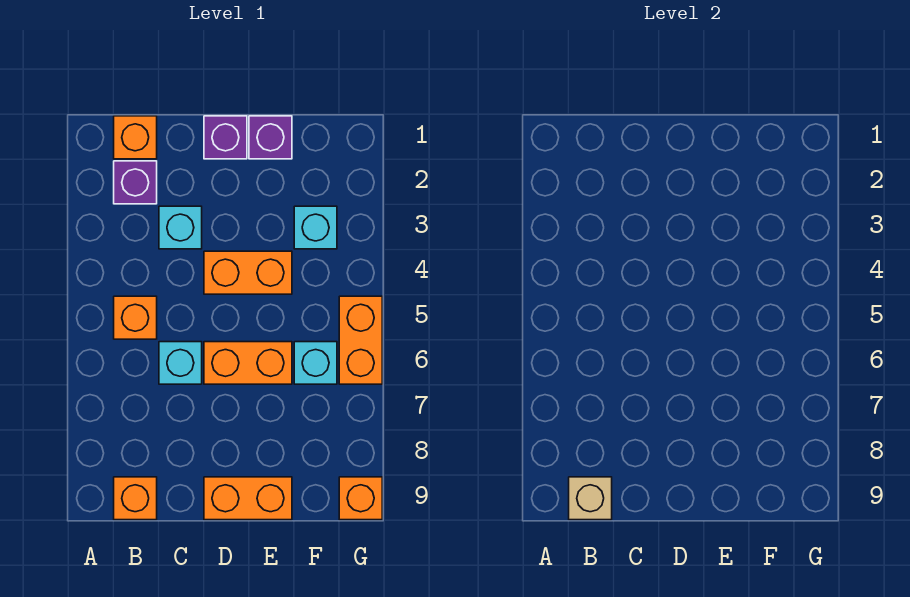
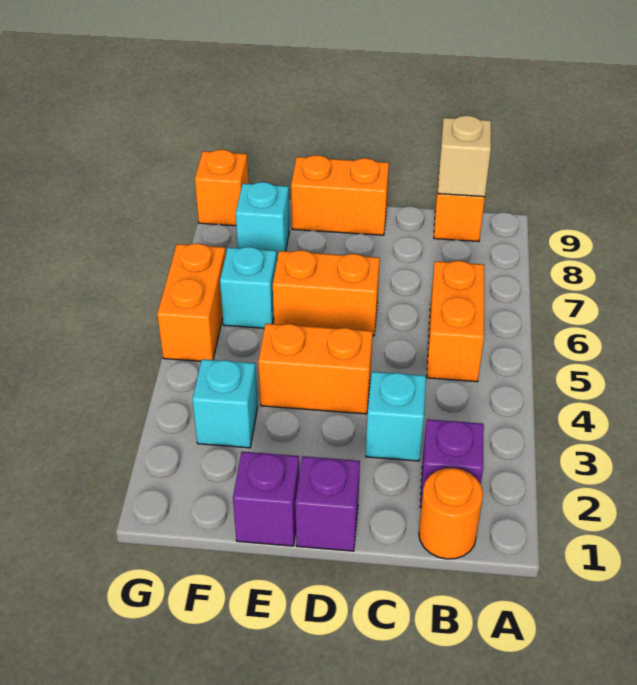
orange 1x1 brick [114,116,157,159] -> orange 1x1 round brick [419,468,483,559]
orange 1x1 brick [114,296,157,339] -> orange 1x2 brick [427,261,484,382]
cyan 1x1 brick [159,342,202,384] -> cyan 1x1 brick moved to [236,182,289,258]

